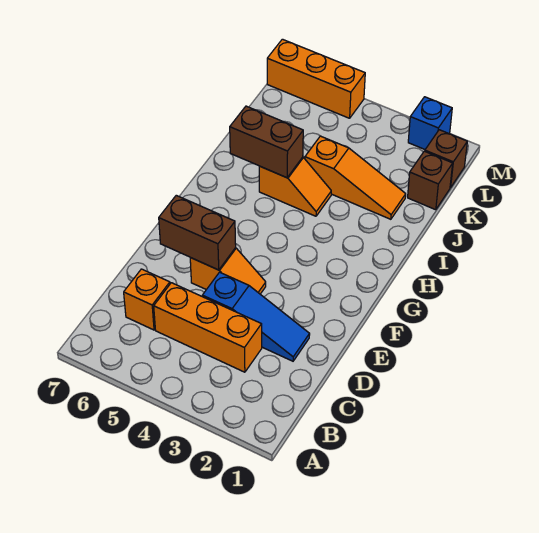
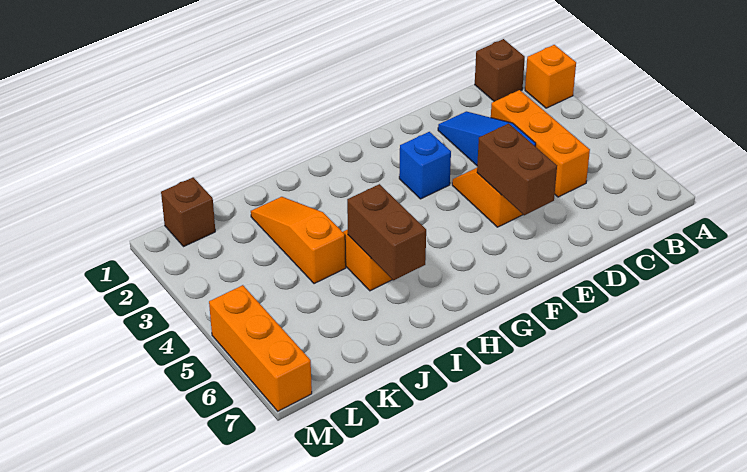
orange 1x1 brick [124,269,170,330] -> orange 1x1 brick moved to [525,45,576,108]
brown 1x1 brick [408,151,453,210] -> brown 1x1 brick moved to [475,39,525,102]
blue 1x1 brick [408,97,452,149] -> blue 1x1 brick moved to [399,132,451,199]

